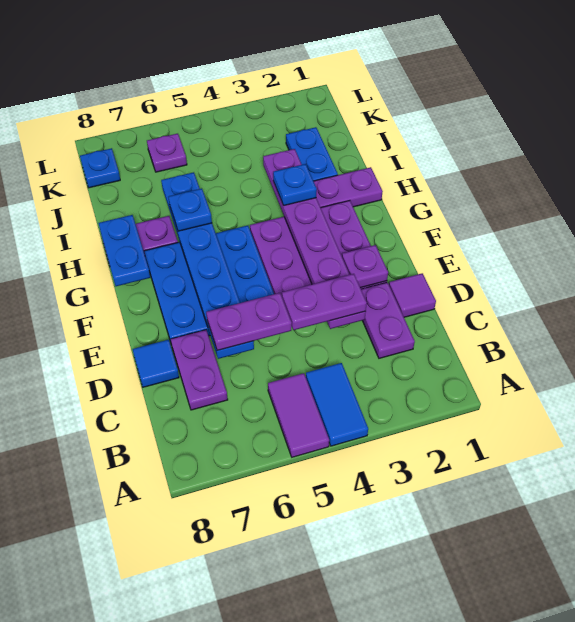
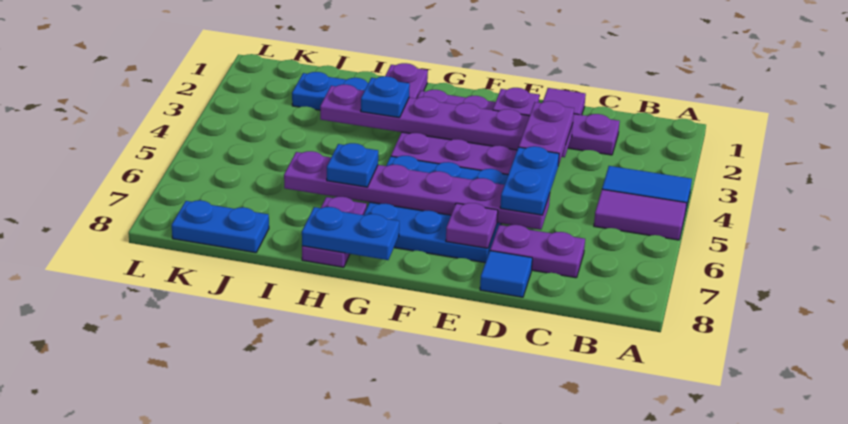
purple 1x2 plate [206,293,292,351] -> blue 1x2 plate [500,146,559,215]
blue 1x6 plate [161,172,254,359] -> purple 1x6 plate [284,151,550,230]
purple 1x1 plate [147,134,187,172] -> purple 1x1 plate moved to [446,203,498,248]
blue 1x1 plate [80,148,120,188] -> blue 1x2 plate [172,200,269,253]

